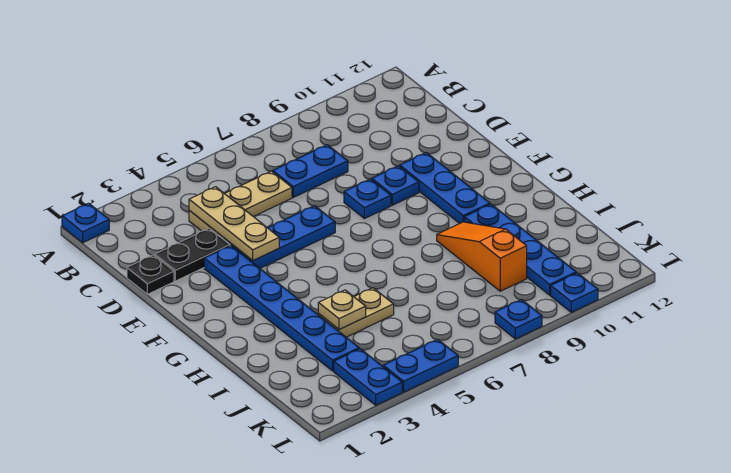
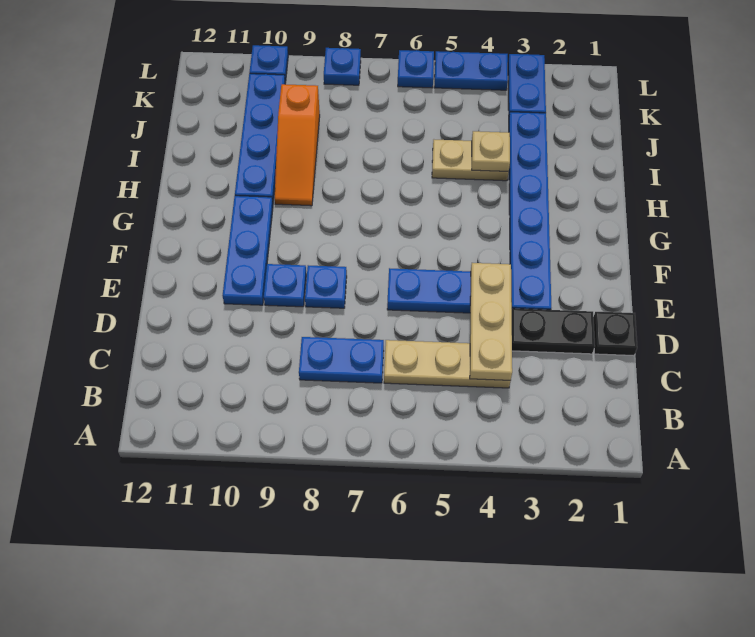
blue 1x1 plate [62,203,109,243] -> blue 1x1 plate moved to [398,50,434,88]

